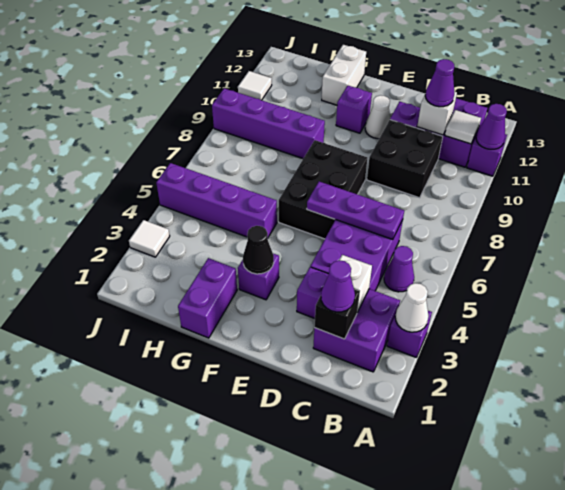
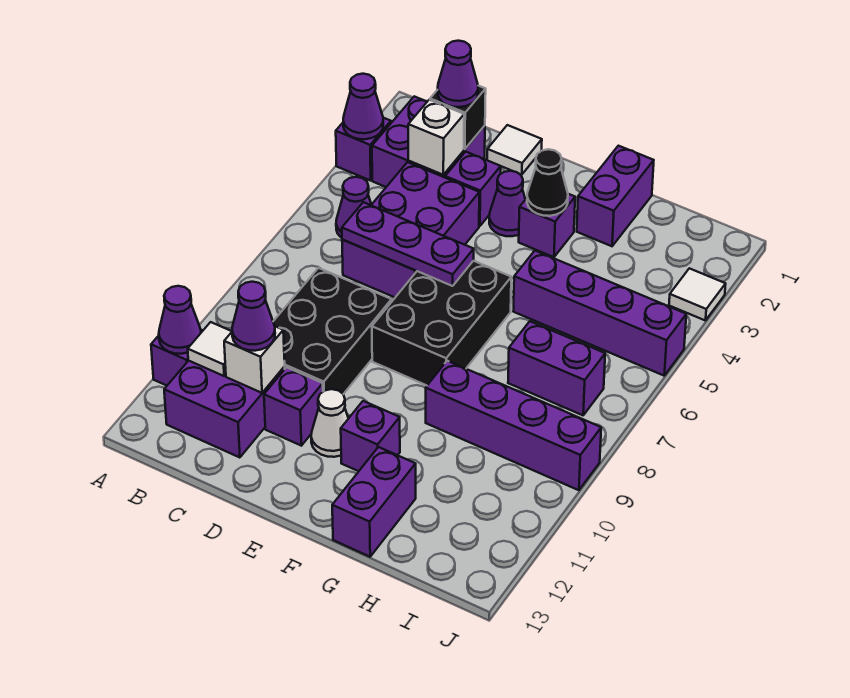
white 1x1 cone [395,283,429,332] -> purple 1x1 cone [343,74,383,139]
black 2x2 brick [367,120,443,198] -> black 2x3 brick [273,268,392,394]
none -> purple 1x1 cone [489,171,525,236]
white 1x2 brick [322,45,366,105] -> purple 1x2 brick [332,447,416,557]
none -> purple 1x2 brick [508,321,605,415]
white 1x1 tile [238,71,272,100] -> white 1x1 tile moved to [487,125,542,175]

